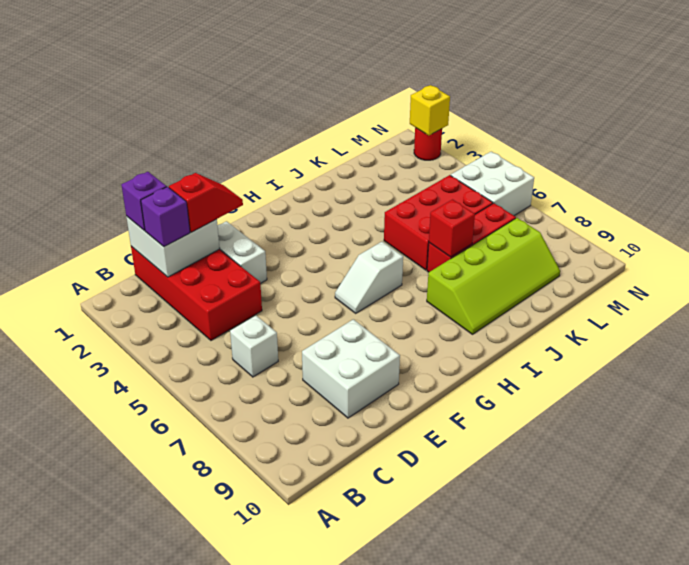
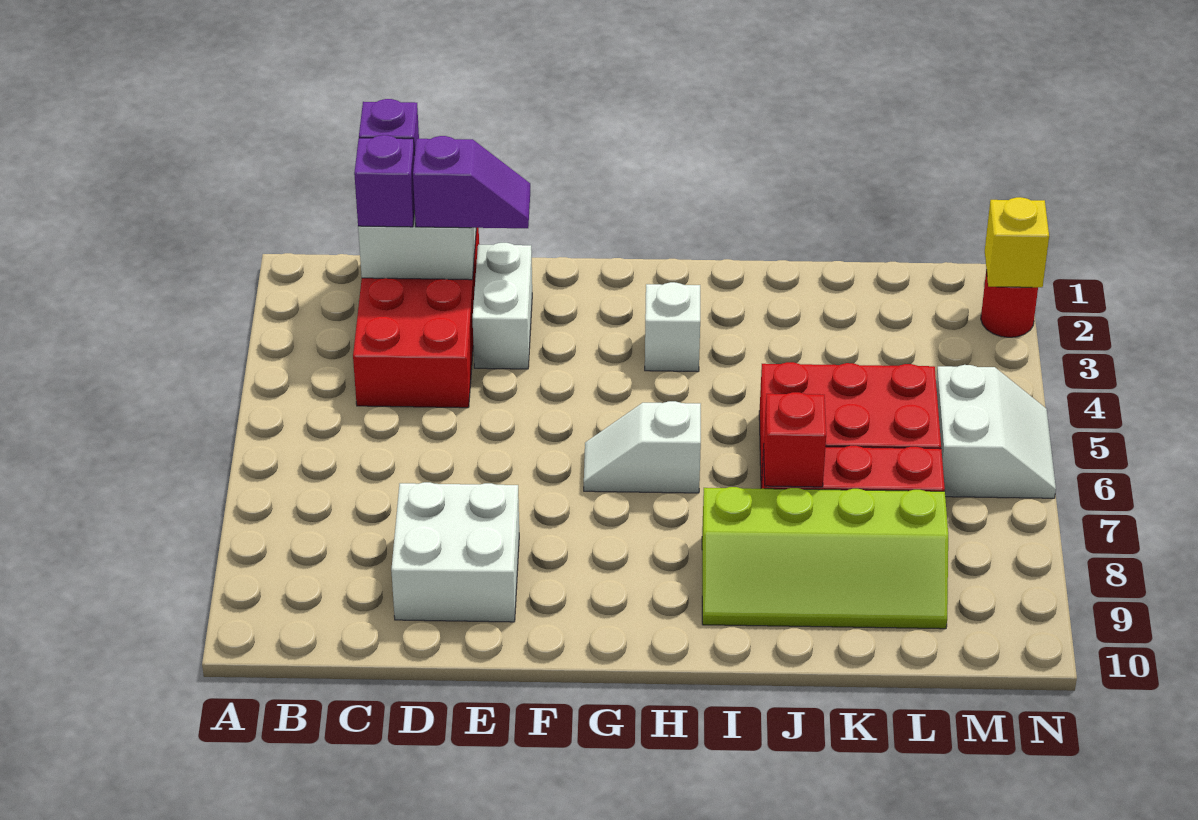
white 1x1 brick [230,316,278,377] -> white 1x1 brick moved to [645,282,700,372]
red 1x2 slope [169,173,243,232] -> purple 1x2 slope [413,136,530,228]
white 2x2 brick [451,152,534,216] -> white 2x2 slope [936,365,1056,498]

